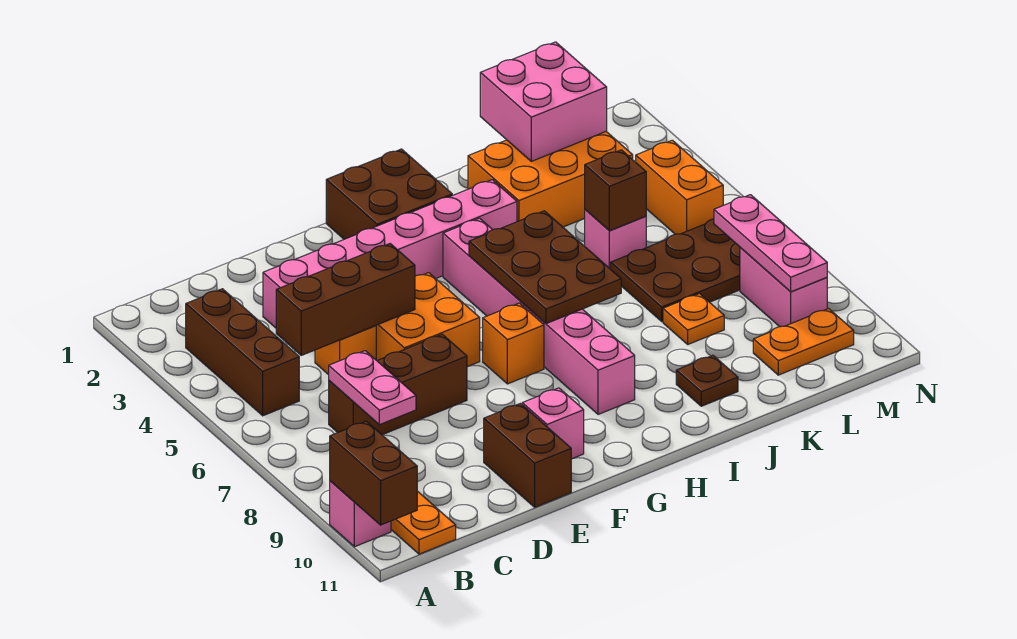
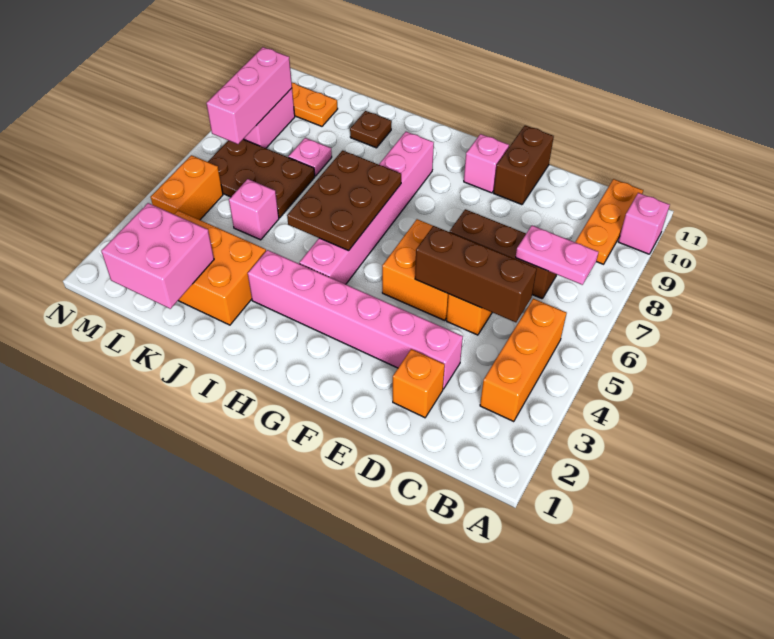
brown 1x2 brick [330,421,417,525] -> none
brown 1x3 brick [186,289,299,416] -> orange 1x3 brick [480,299,566,422]
pink 1x2 plate [329,351,416,425] -> pink 1x2 plate turned to [516,225,599,285]
brown 2x2 brick [326,149,452,239] -> none
orange 1x1 brick [483,303,544,384] -> orange 1x1 brick moved to [393,349,445,418]
brown 1x1 brick [585,150,646,231] -> none
orange 1x1 plate [663,294,724,344] -> pink 1x1 plate [288,138,332,176]
pink 1x3 plate [714,195,827,292] -> pink 1x3 brick [206,47,292,144]

